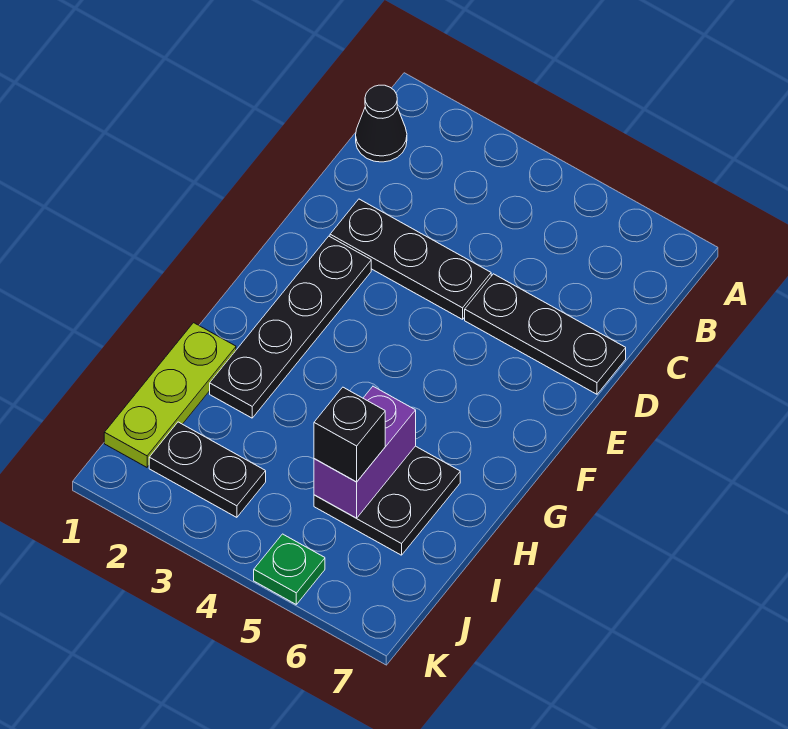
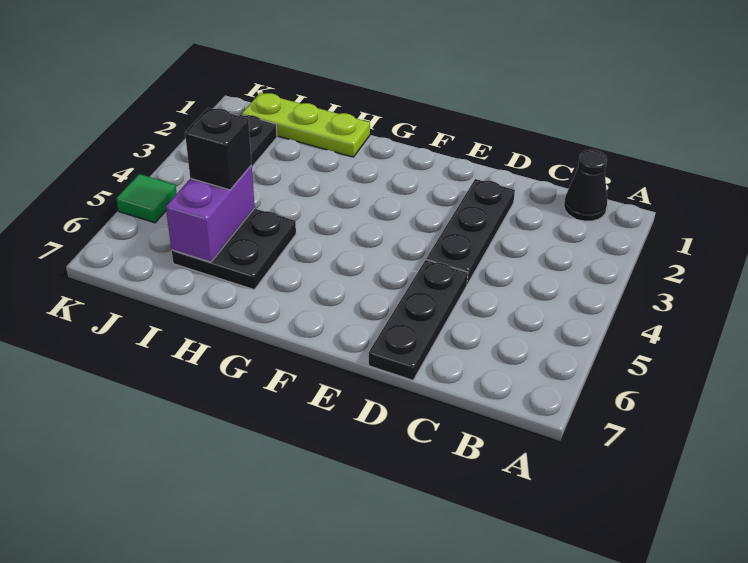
black 1x4 plate [210,236,371,418] -> none
purple 1x2 brick [314,386,416,518] -> purple 1x2 brick turned to [166,165,255,262]
green 1x1 plate [254,534,325,604] -> green 1x1 tile [116,174,177,223]

